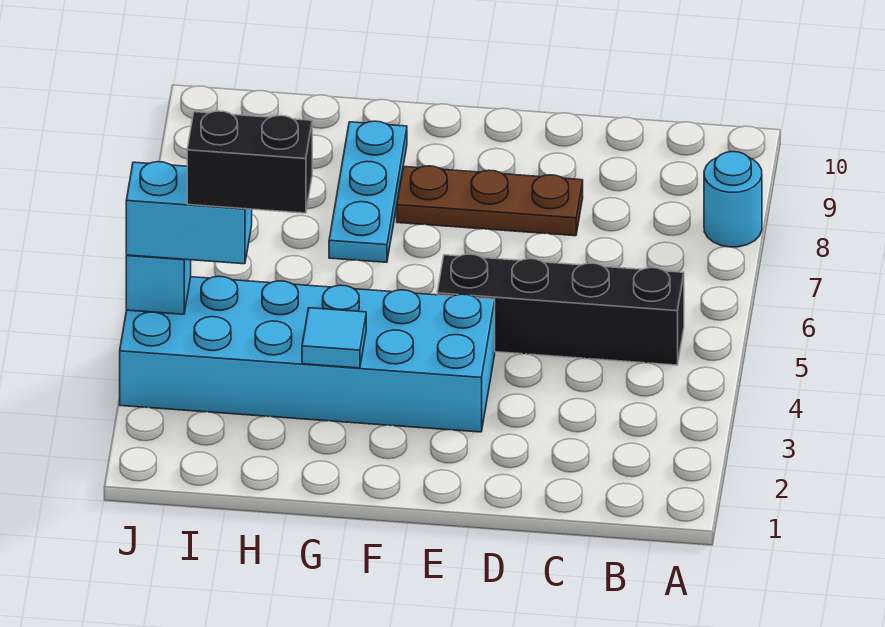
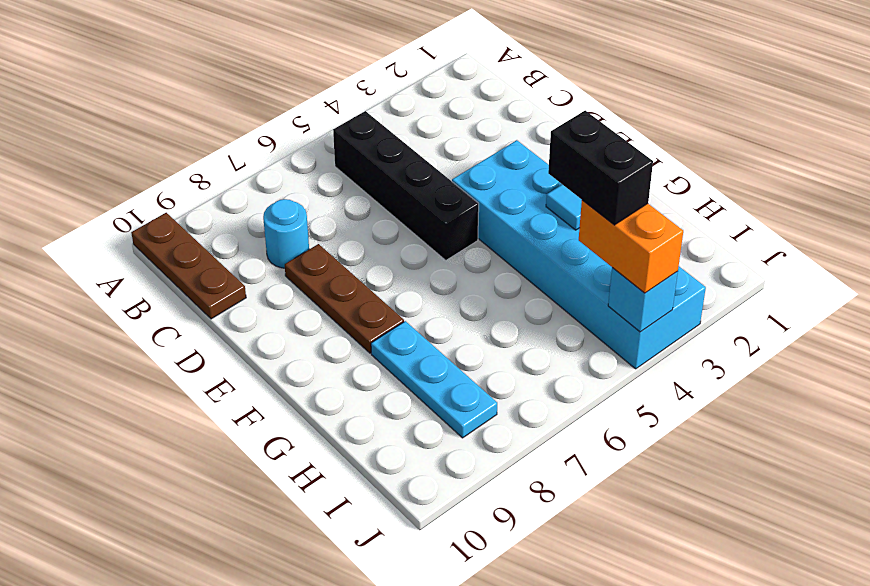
cyan 1x1 round brick [704,152,762,247] -> cyan 1x1 round brick moved to [263,199,309,268]
none -> brown 1x3 plate [131,213,246,319]
cyan 1x3 plate [329,121,407,262] -> cyan 1x3 plate turned to [371,321,497,438]
cyan 1x2 brick [126,162,252,264] -> orange 1x2 brick [579,200,683,293]

